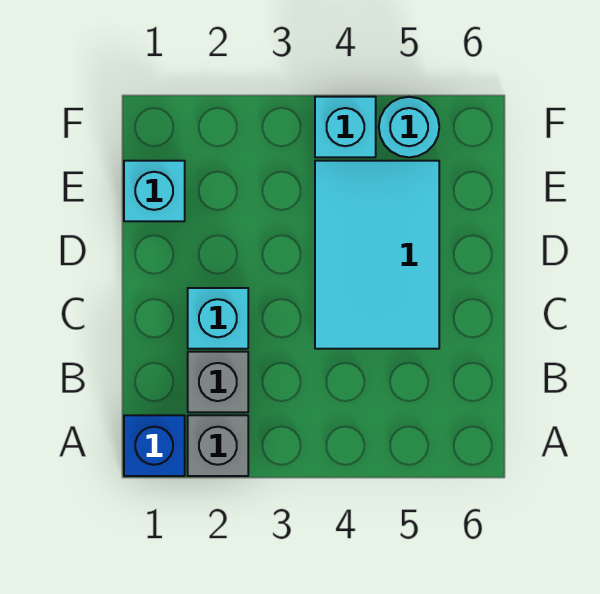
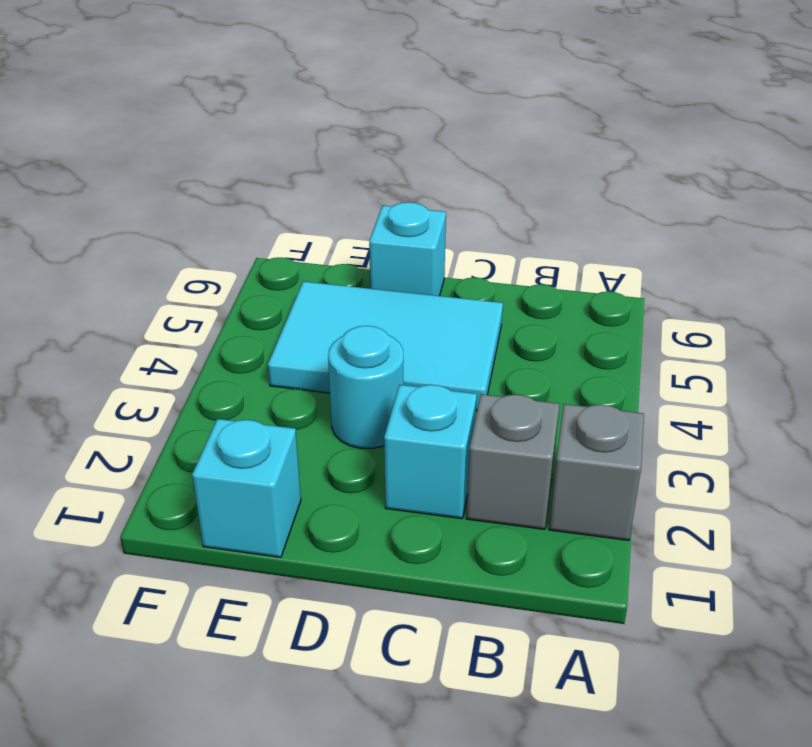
blue 1x1 brick [124,415,185,476] -> none
cyan 1x1 brick [315,97,376,157] -> cyan 1x1 brick moved to [369,202,446,296]
cyan 1x1 round brick [379,97,439,157] -> cyan 1x1 round brick moved to [328,326,404,448]

